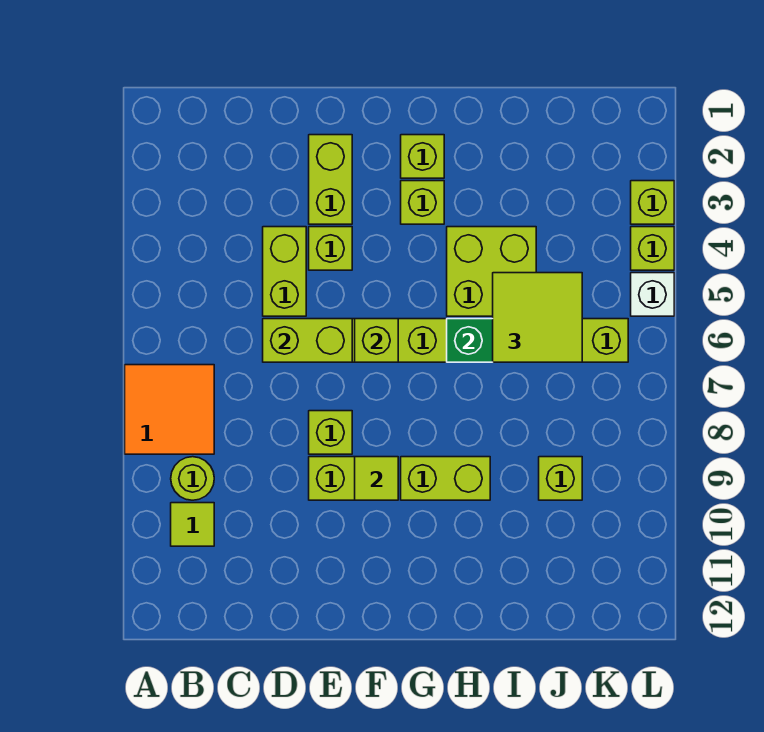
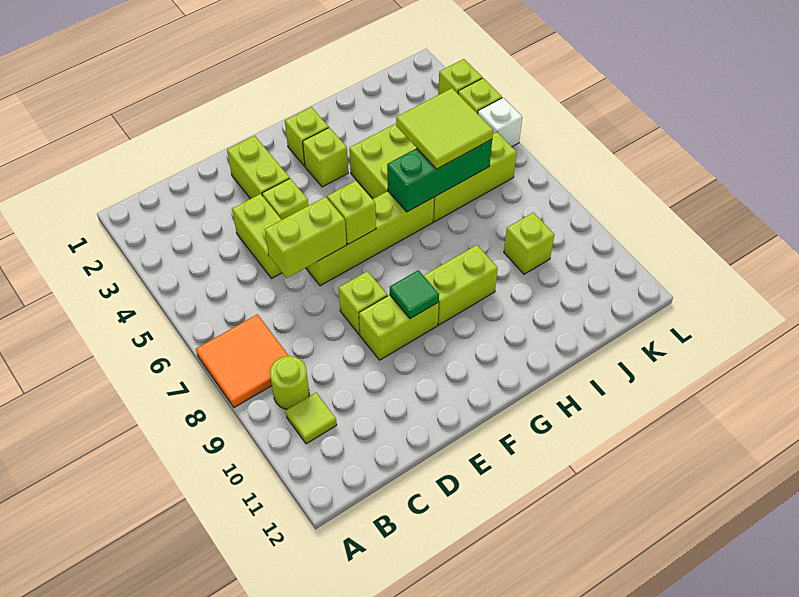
lime 1x1 tile [355,457,398,500] -> green 1x1 tile [390,270,439,319]

